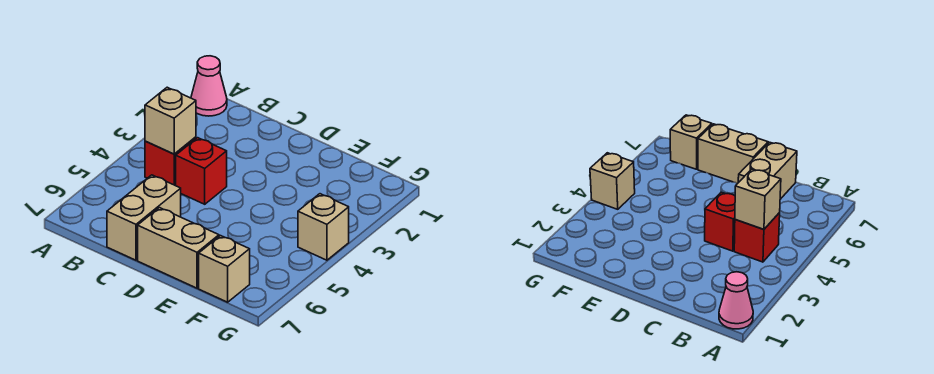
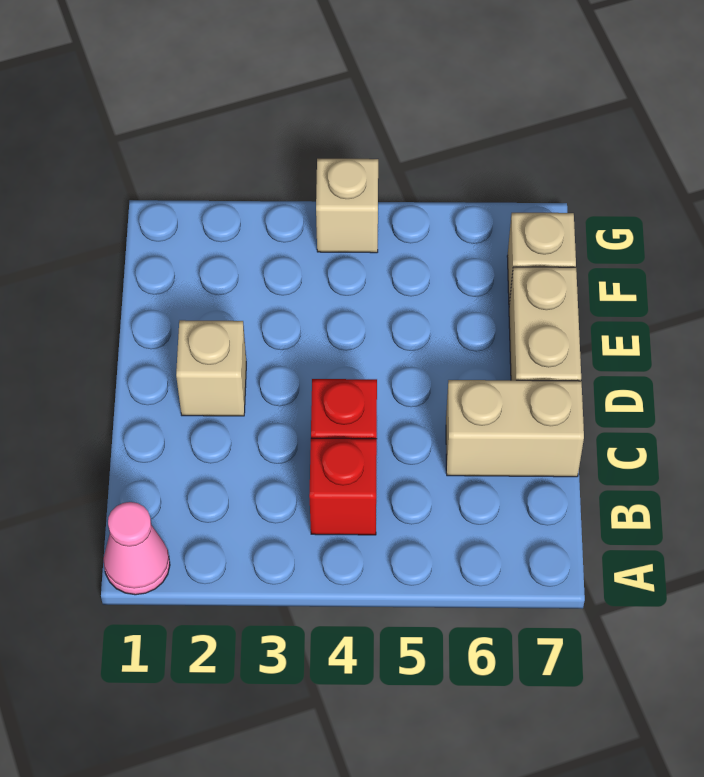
tan 1x1 brick [145,87,196,154] -> tan 1x1 brick moved to [176,320,246,416]

